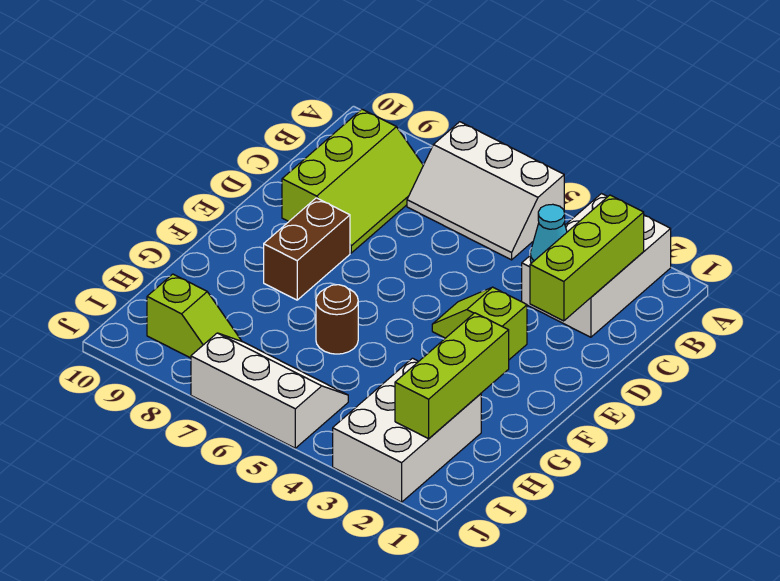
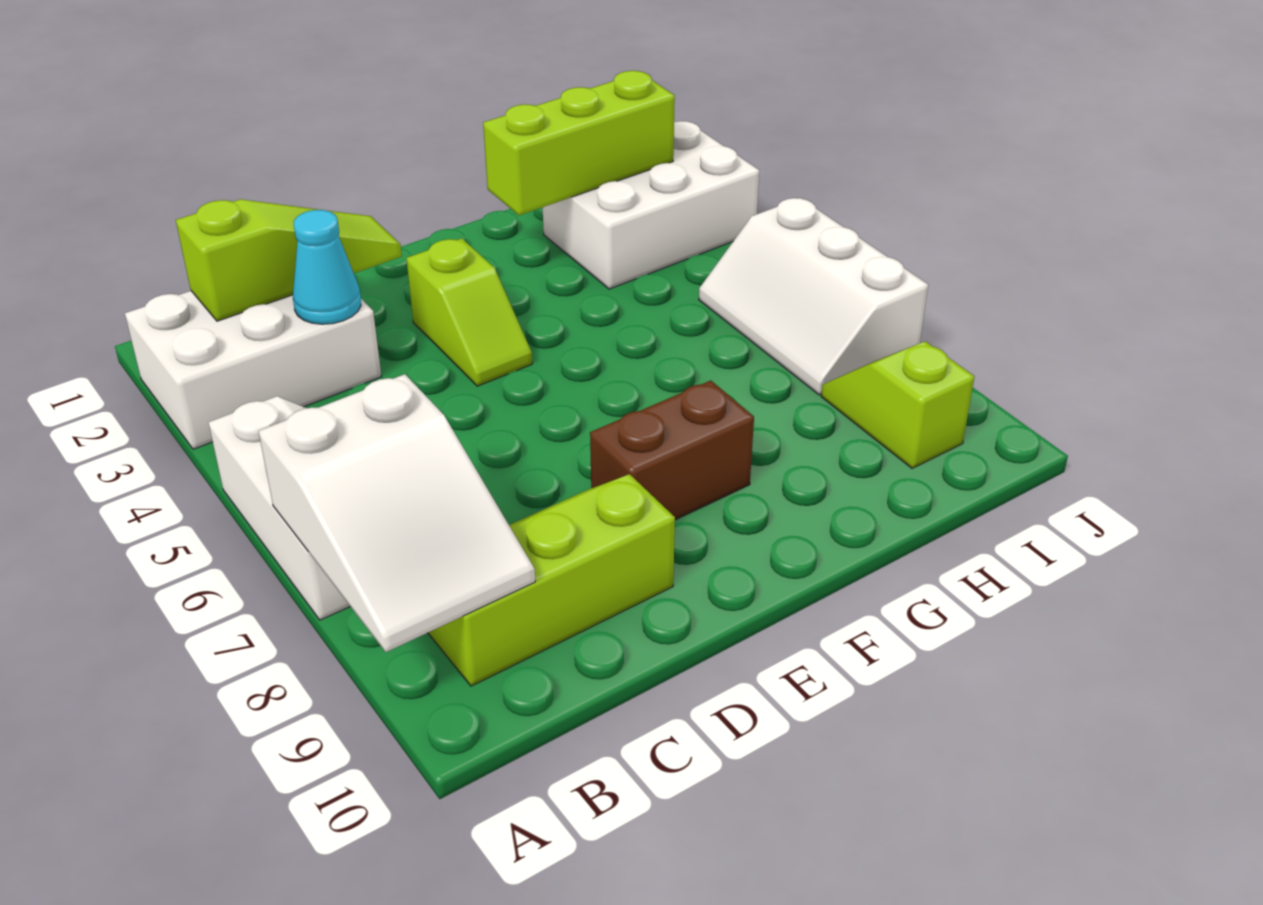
none -> white 2x3 slope [258,374,535,652]
lime 1x3 brick [530,195,644,321] -> lime 1x3 slope [176,199,402,321]
brown 1x1 round brick [316,285,358,354] -> none

